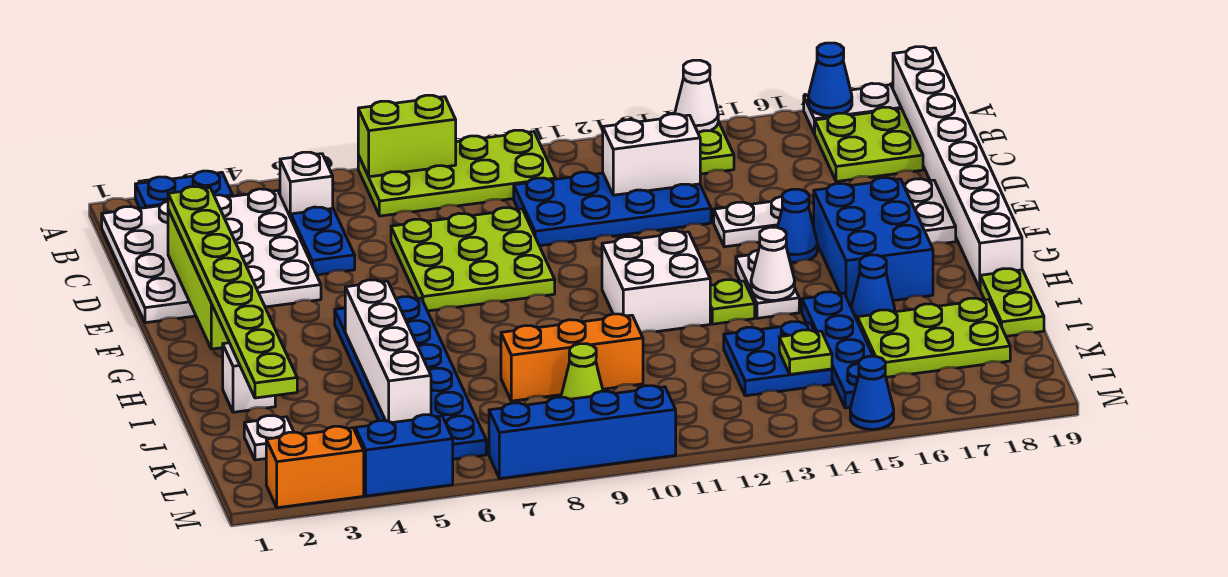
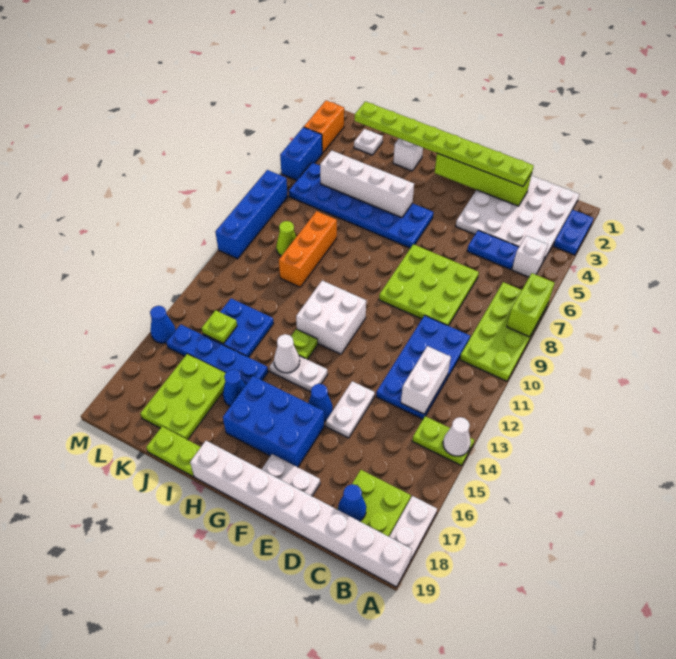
blue 1x1 cone [808,43,852,116] -> blue 1x1 cone moved to [338,484,366,521]

